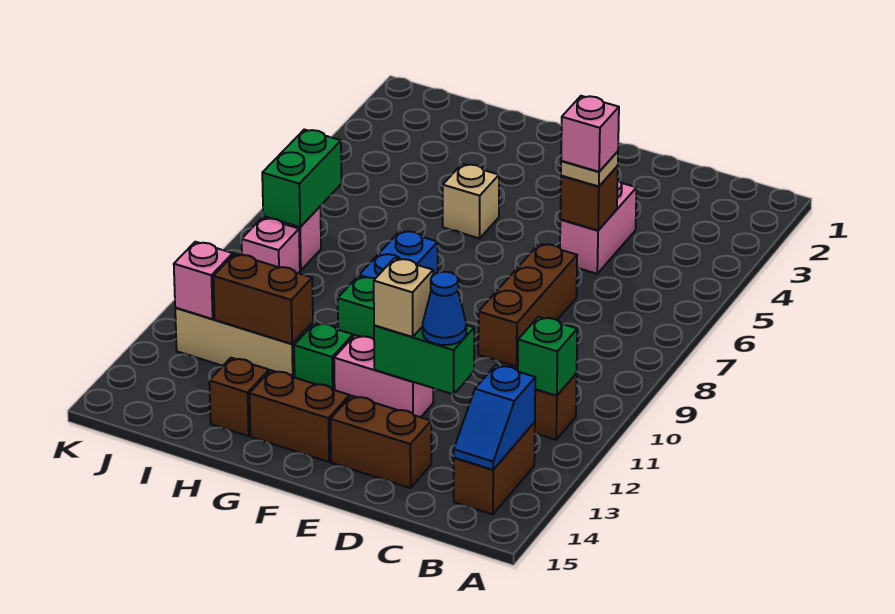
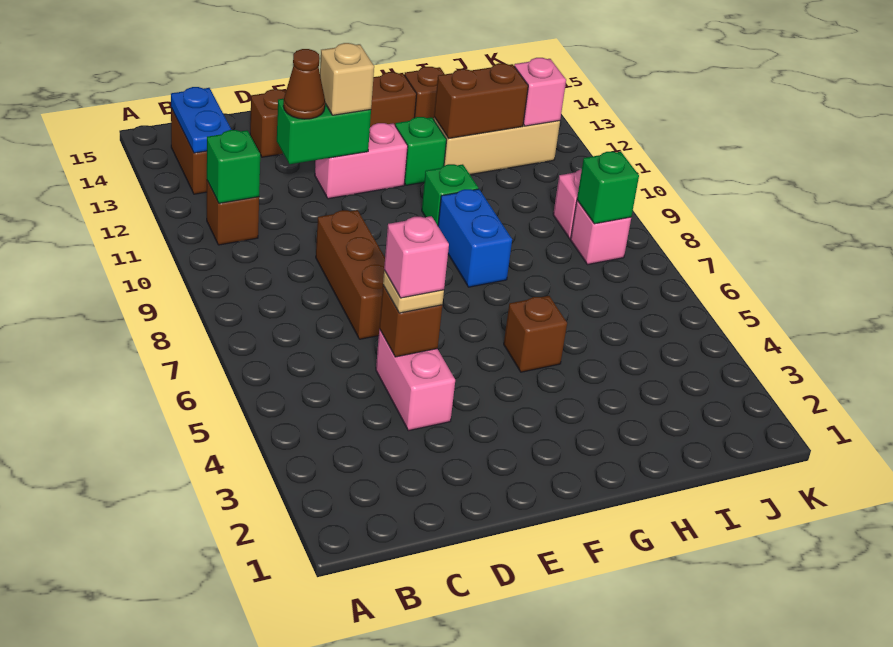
blue 1x2 slope [454,365,535,470] -> blue 1x2 plate [171,87,231,153]
blue 1x1 cone [423,272,466,345] -> brown 1x1 cone [283,49,325,119]
tan 1x1 brick [443,164,499,238] -> brown 1x1 brick [504,296,567,372]
green 1x2 brick [262,130,342,227] -> green 1x1 brick [577,152,639,224]

